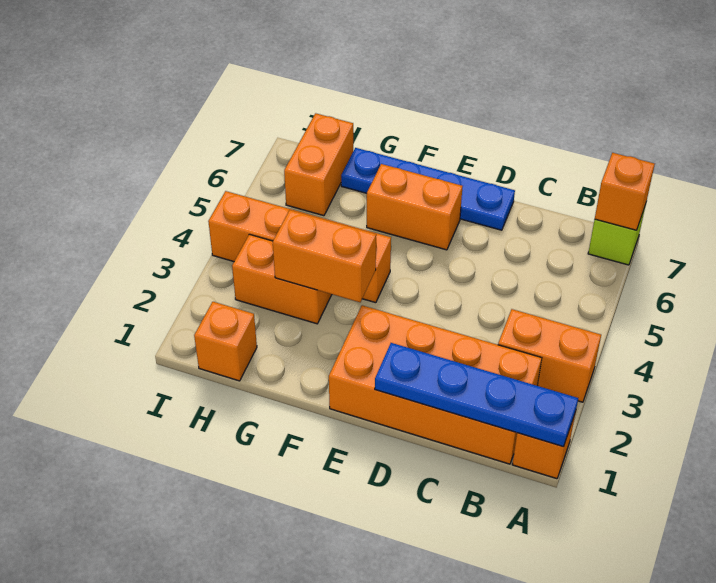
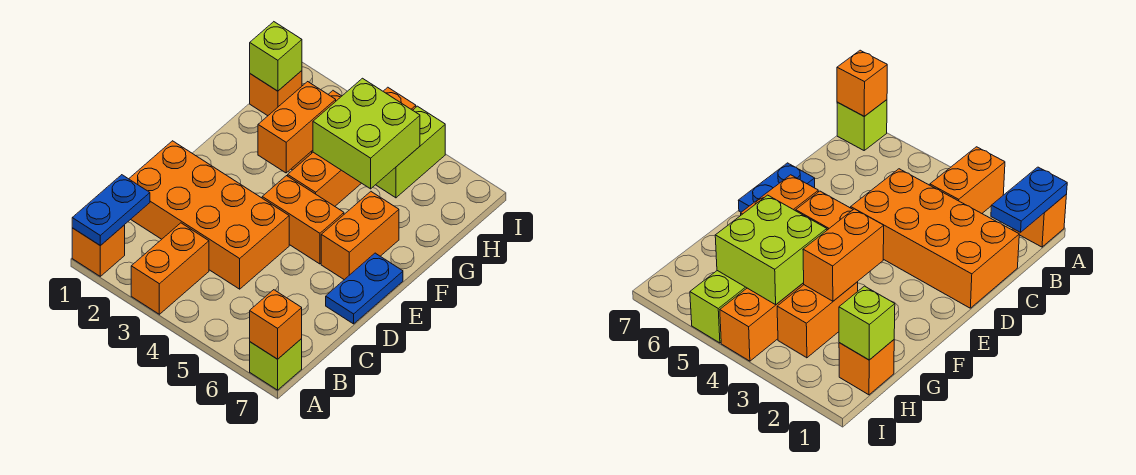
blue 1x4 plate [375,343,578,447] -> blue 1x2 plate [72,175,150,246]
orange 2x4 brick [329,305,542,464] -> orange 2x4 brick turned to [129,141,289,289]
blue 1x4 plate [341,148,515,230] -> blue 1x2 plate [326,253,403,324]
none -> lime 2x2 brick [313,78,420,189]
none -> lime 1x1 brick [250,22,302,91]
none -> lime 1x2 brick [376,106,445,198]
orange 1x2 brick [284,113,353,216] -> orange 1x2 brick moved to [262,176,344,264]

